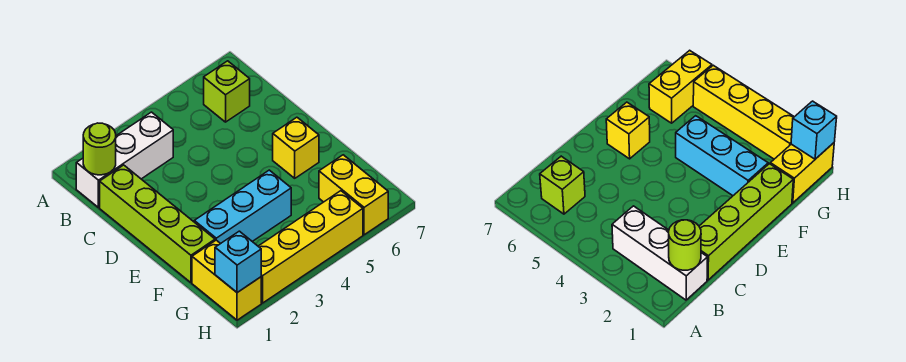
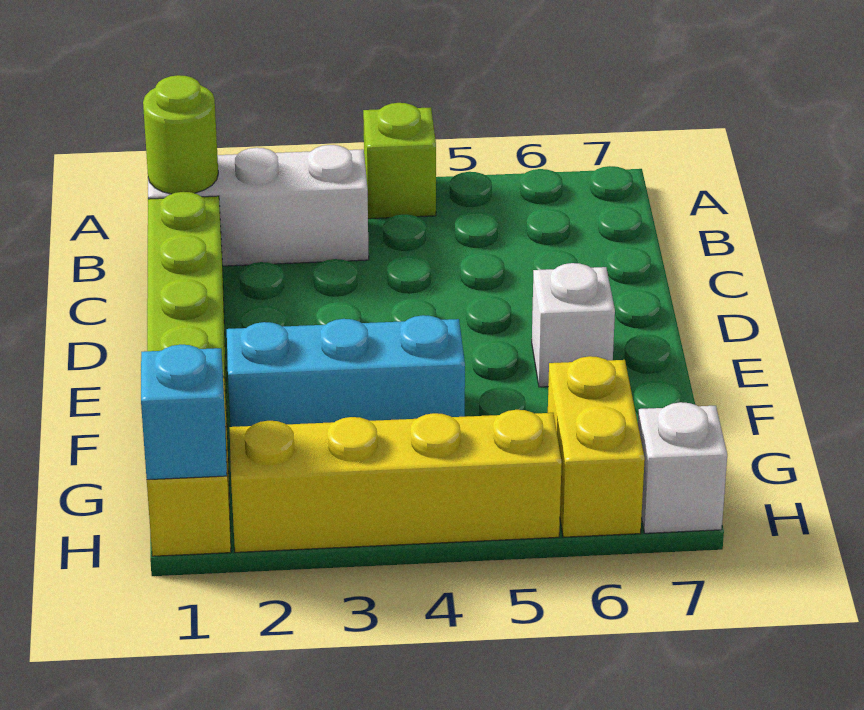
lime 1x1 brick [204,61,250,122] -> lime 1x1 brick moved to [363,103,436,219]
yellow 1x1 brick [273,117,319,178] -> white 1x1 brick [532,263,615,387]
none -> white 1x1 brick [638,402,727,533]

